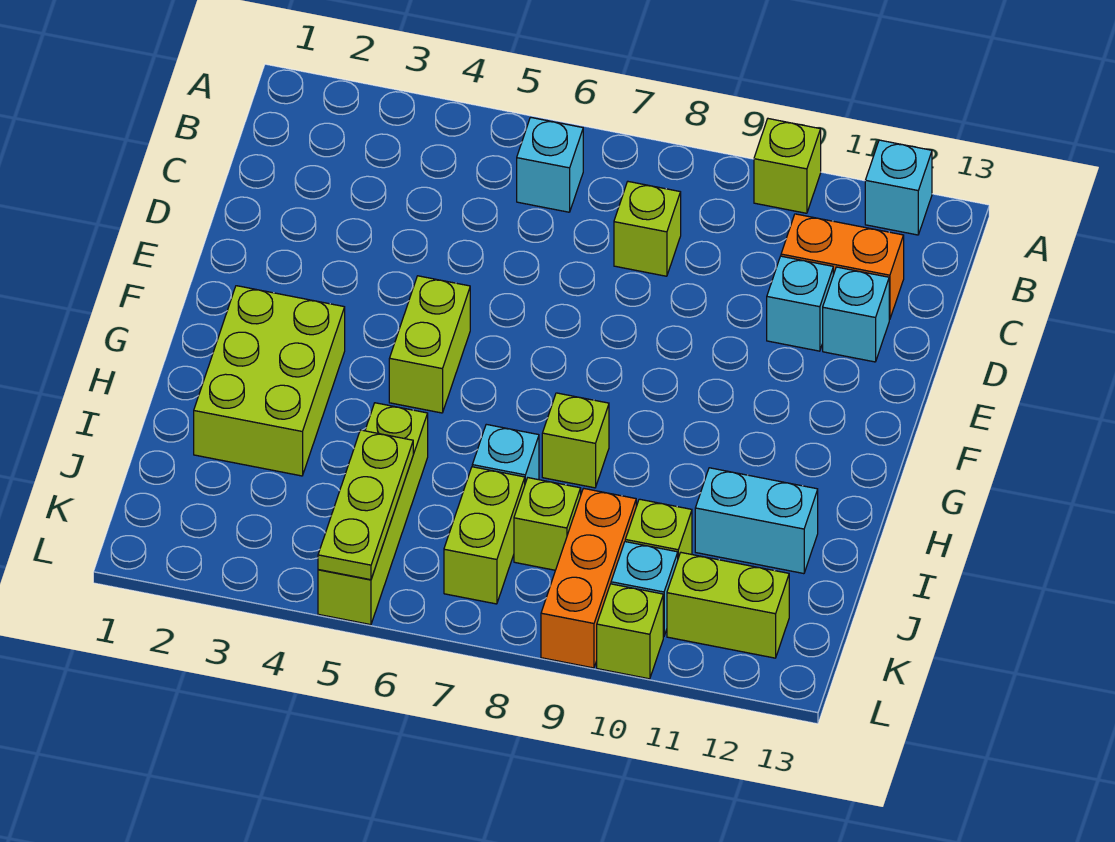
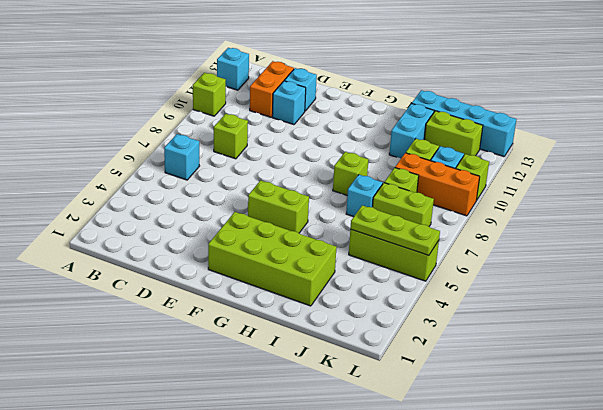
lime 2x3 brick [194,286,345,476] -> lime 2x4 brick [208,212,337,306]
lime 1x4 brick [318,403,428,625] -> lime 1x3 brick [349,229,439,281]
none -> cyan 1x4 brick [412,90,516,157]
lime 1x2 brick [667,553,789,658] -> lime 1x2 brick turned to [424,111,483,156]

